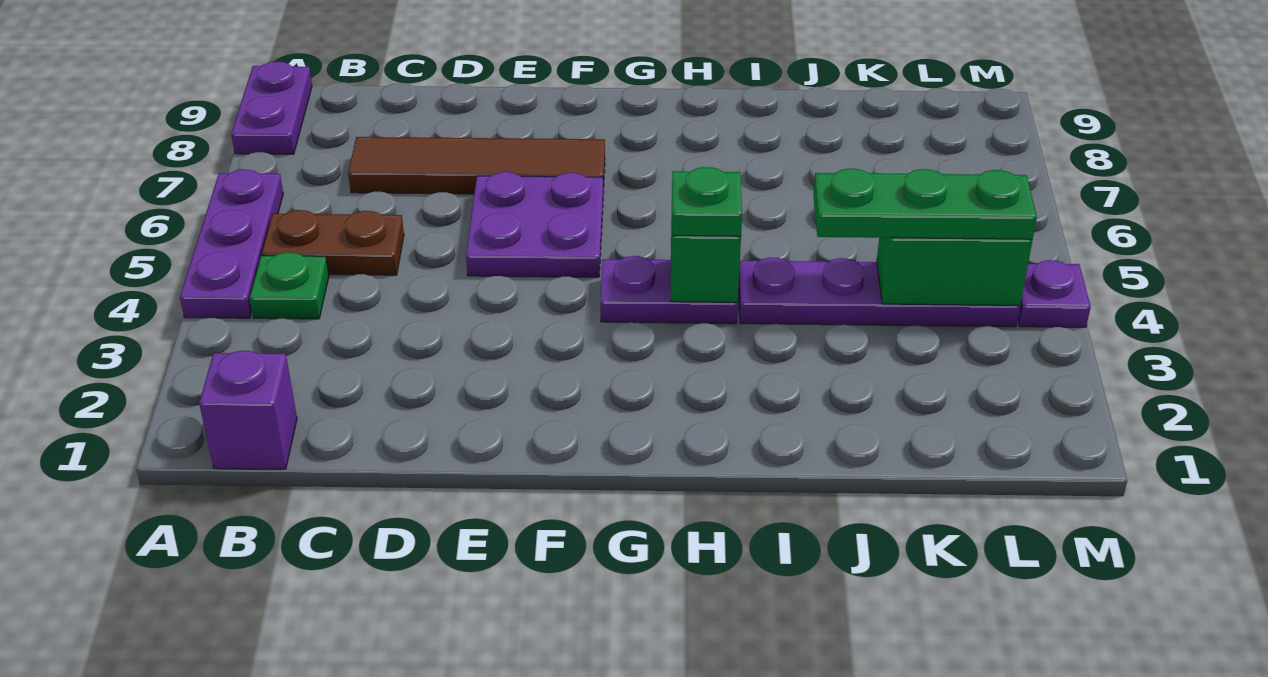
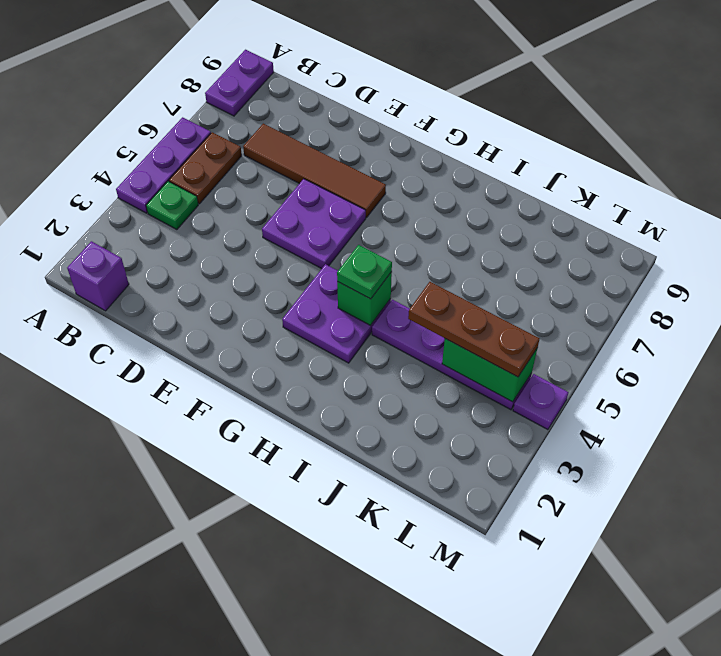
brown 1x2 plate [262,210,404,275] -> brown 1x2 plate turned to [169,132,242,204]
purple 1x2 plate [600,256,738,324] -> purple 2x2 plate [282,264,391,363]
green 1x3 plate [813,169,1037,239] -> brown 1x3 plate [408,282,540,377]

